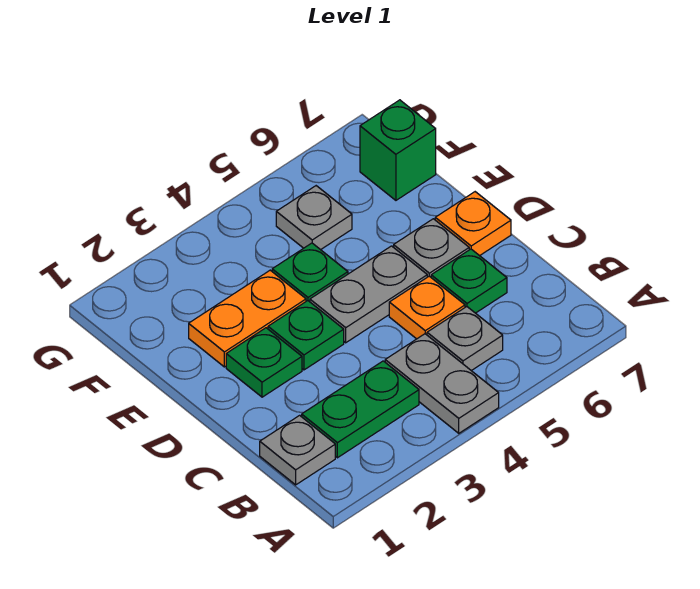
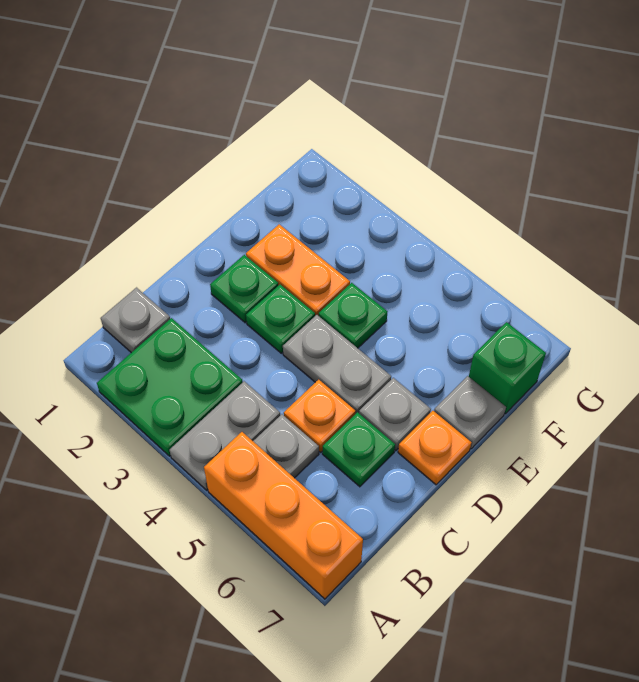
none -> orange 1x3 brick [204,432,363,599]
green 1x2 plate [302,361,419,458] -> green 2x2 plate [97,318,243,456]
grey 1x1 plate [276,186,352,250] -> grey 1x1 plate moved to [434,376,506,449]

